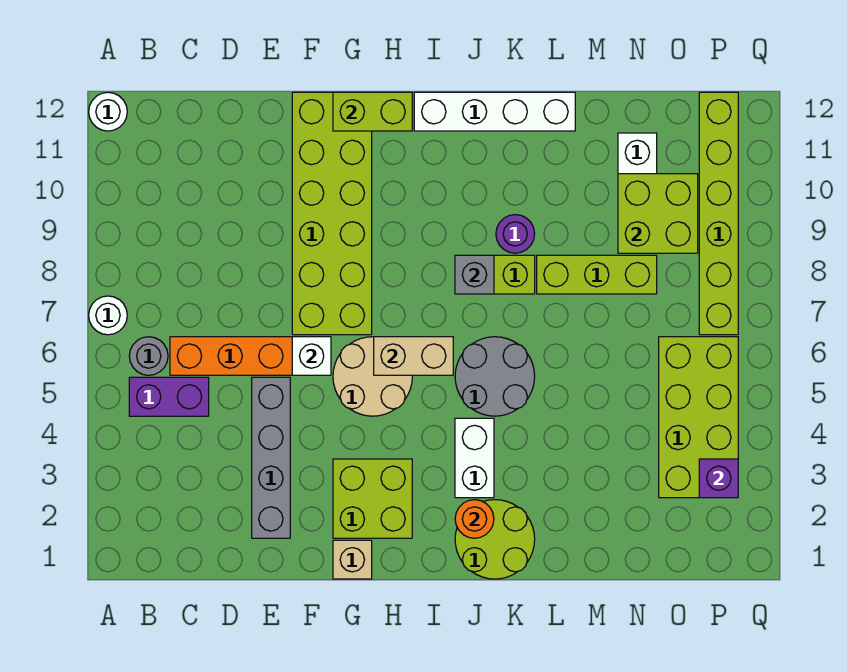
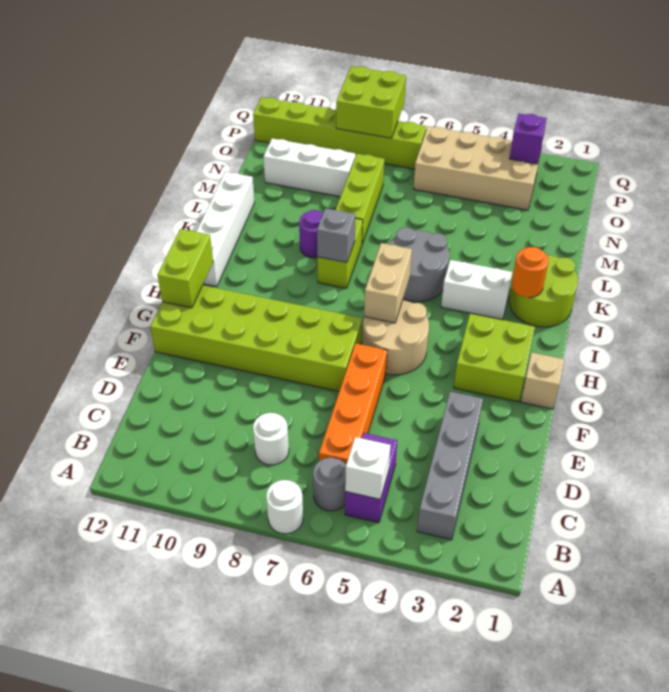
white 1x1 round brick [89,92,127,131] -> white 1x1 round brick moved to [253,413,289,465]
grey 1x4 brick [252,377,290,538] -> grey 1x4 brick turned to [417,392,483,540]
white 1x1 brick [292,337,331,375] -> white 1x1 brick moved to [345,437,391,499]
lime 2x2 brick [618,174,698,253] -> lime 2x2 brick moved to [336,66,406,138]
lime 2x4 brick [659,337,738,498] -> tan 2x4 brick [414,126,541,210]

